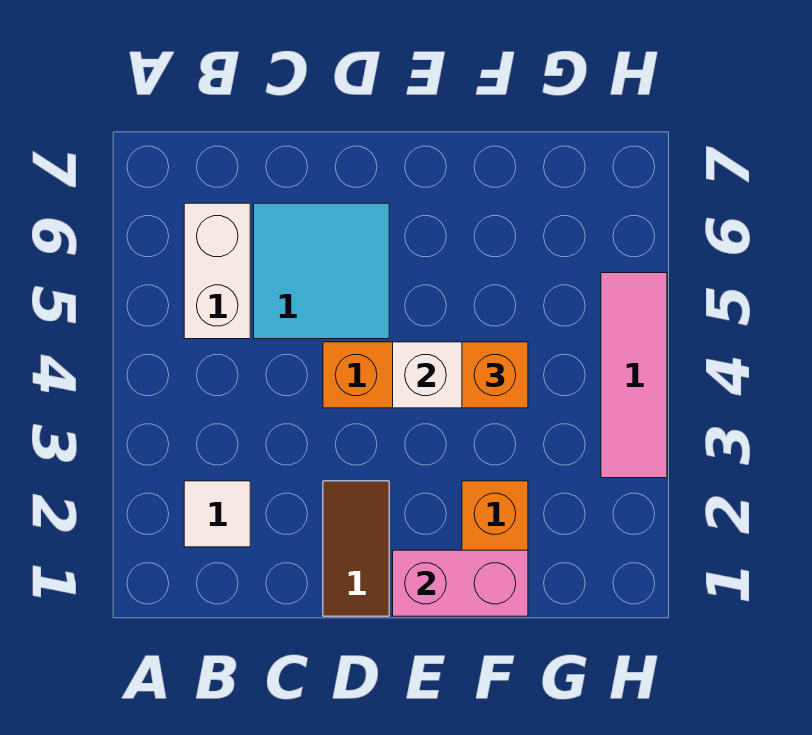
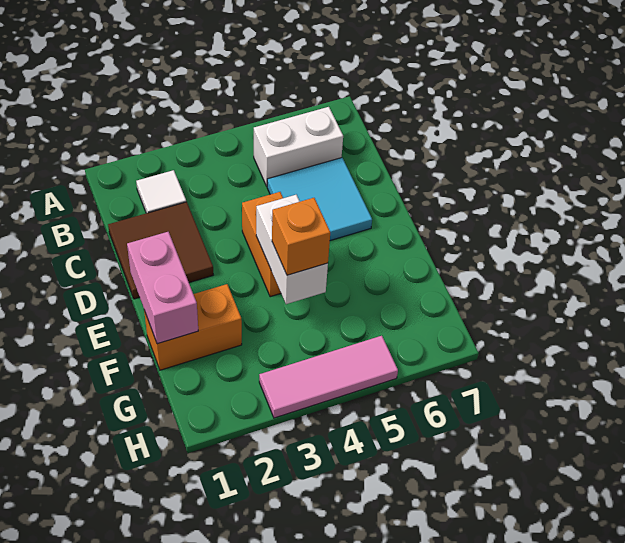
brown 1x2 tile [323,481,389,616] -> brown 2x2 tile [108,202,213,299]

